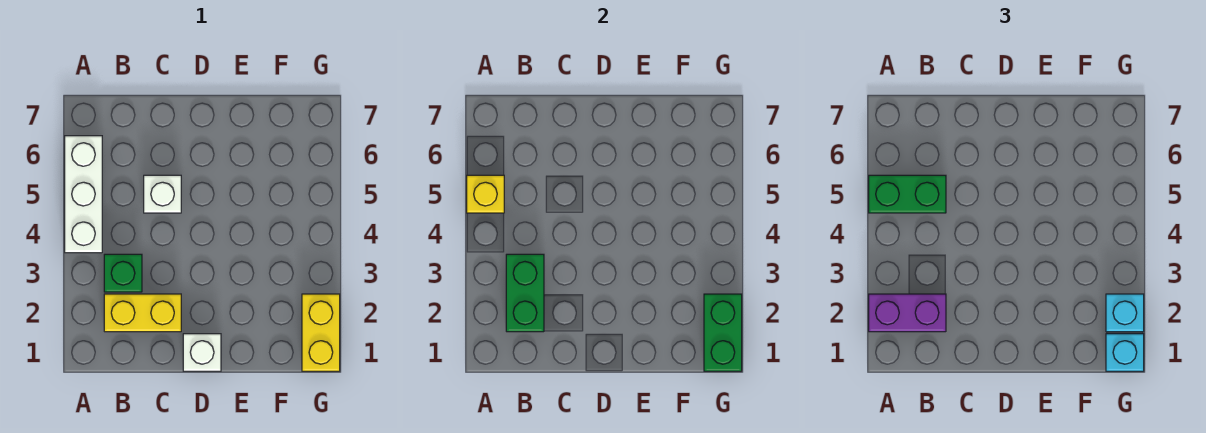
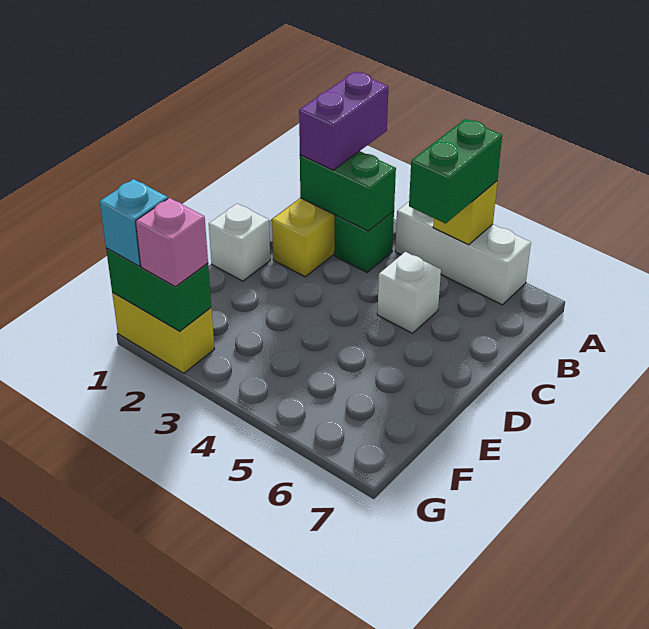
cyan 1x1 brick [1106,294,1144,332] -> pink 1x1 brick [136,198,208,287]

